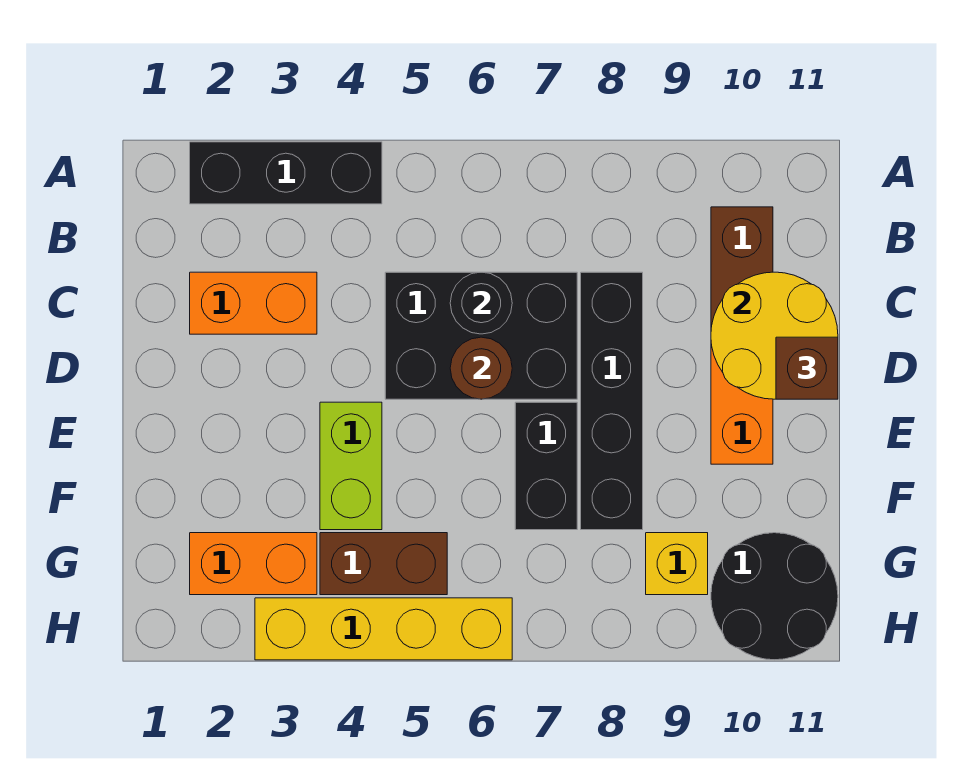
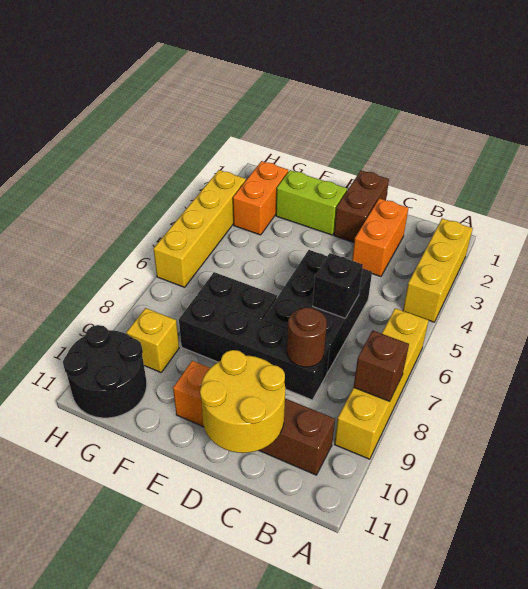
black 1x3 brick [190,142,382,204] -> yellow 1x3 brick [403,218,473,322]
none -> yellow 1x4 brick [334,308,429,459]
black 1x1 round brick [450,272,512,334] -> black 1x1 brick [313,253,363,318]
brown 1x1 round brick [450,337,512,399] -> brown 1x1 round brick moved to [287,308,327,367]
brown 1x1 brick [776,337,838,399] -> brown 1x1 brick moved to [354,330,409,401]
lime 1x2 brick [320,402,382,530] -> lime 1x2 brick moved to [276,170,347,235]
brown 1x2 brick [320,533,447,595] -> brown 1x2 brick moved to [334,170,389,242]

